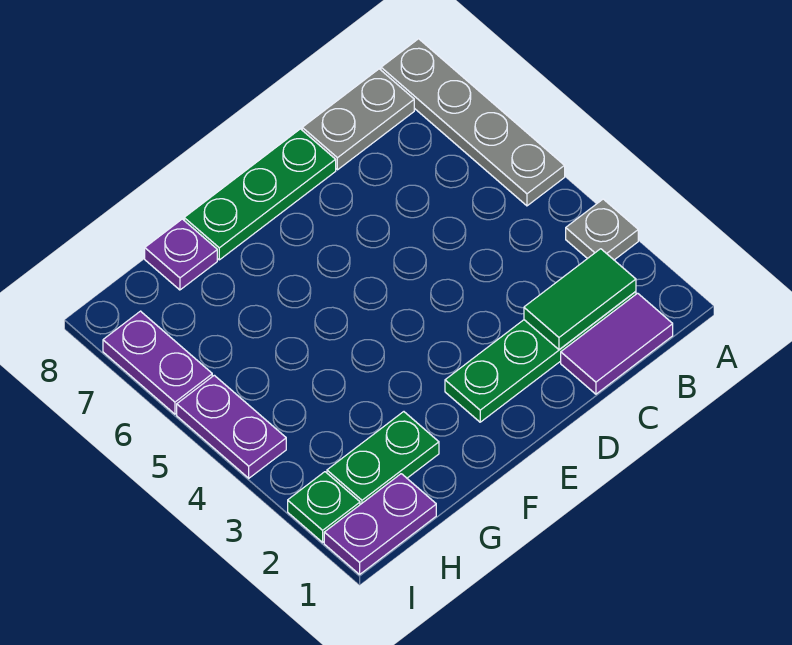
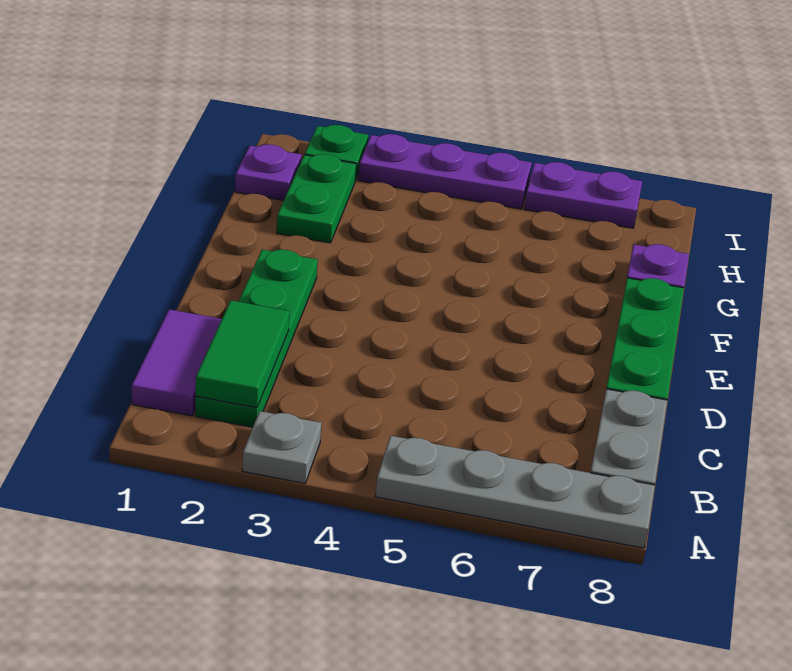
purple 1x2 plate [324,474,436,574] -> purple 1x1 plate [235,144,302,201]
purple 1x2 plate [177,375,286,478] -> purple 1x3 plate [358,134,532,209]

